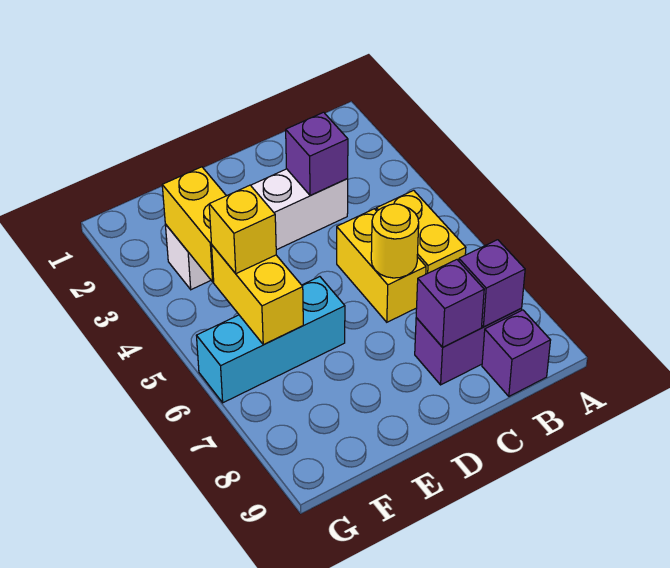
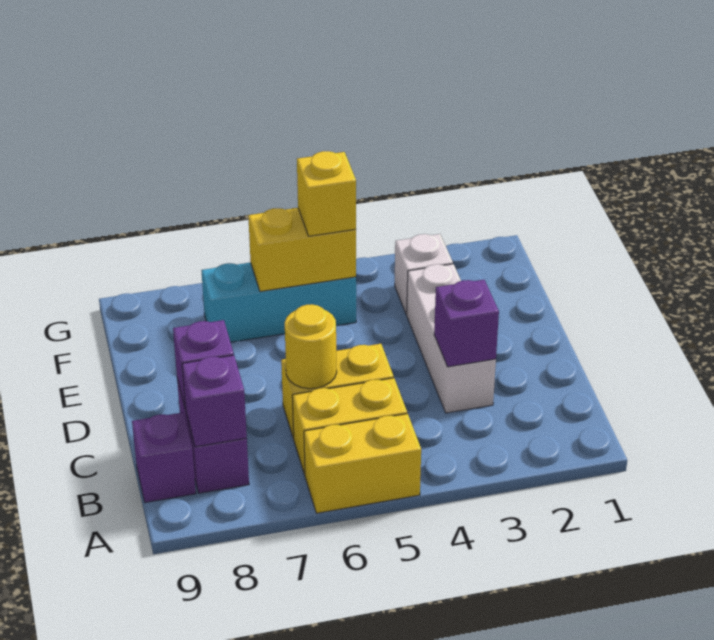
cyan 1x3 brick [196,277,345,403] -> cyan 1x3 brick turned to [201,263,356,342]
yellow 1x2 brick [162,167,226,282] -> yellow 1x2 brick moved to [304,414,421,513]

